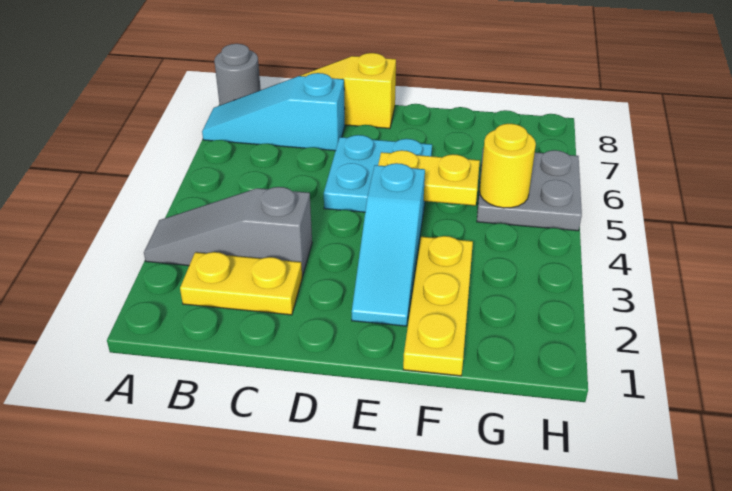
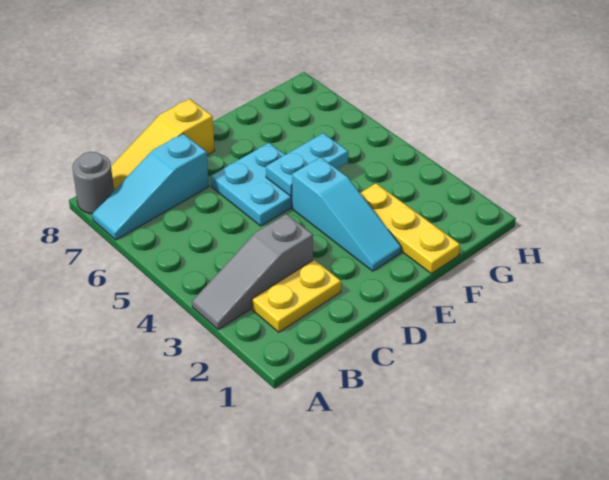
yellow 1x2 plate [378,150,480,205] -> cyan 1x2 plate [266,133,348,196]
grey 2x2 plate [477,148,582,231] -> none
yellow 1x1 round brick [479,124,536,208] -> none

